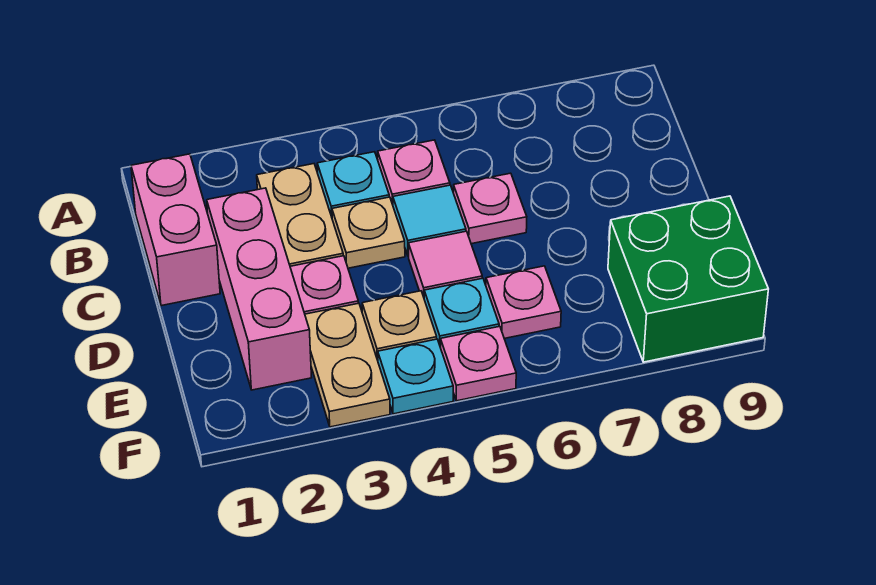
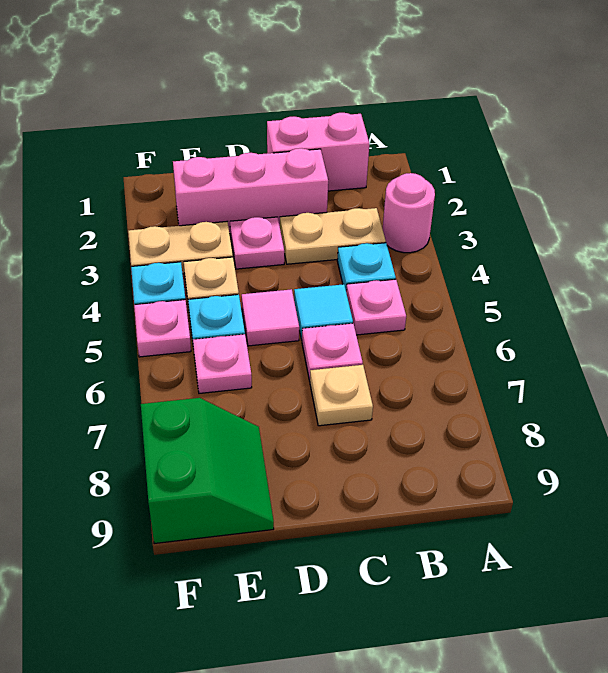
none -> pink 1x1 round brick [382,173,435,253]
tan 1x1 plate [332,197,405,268] -> tan 1x1 plate moved to [310,365,373,426]
green 2x2 brick [608,196,768,362] -> green 2x2 slope [141,398,274,544]

